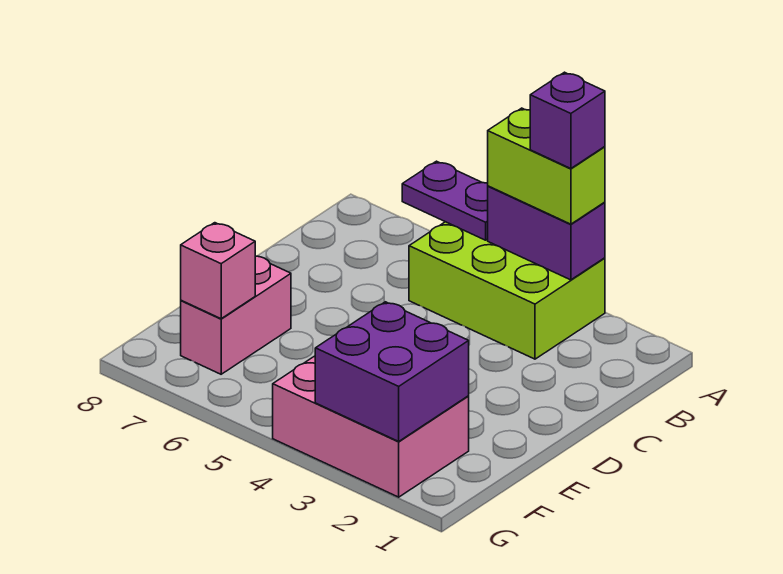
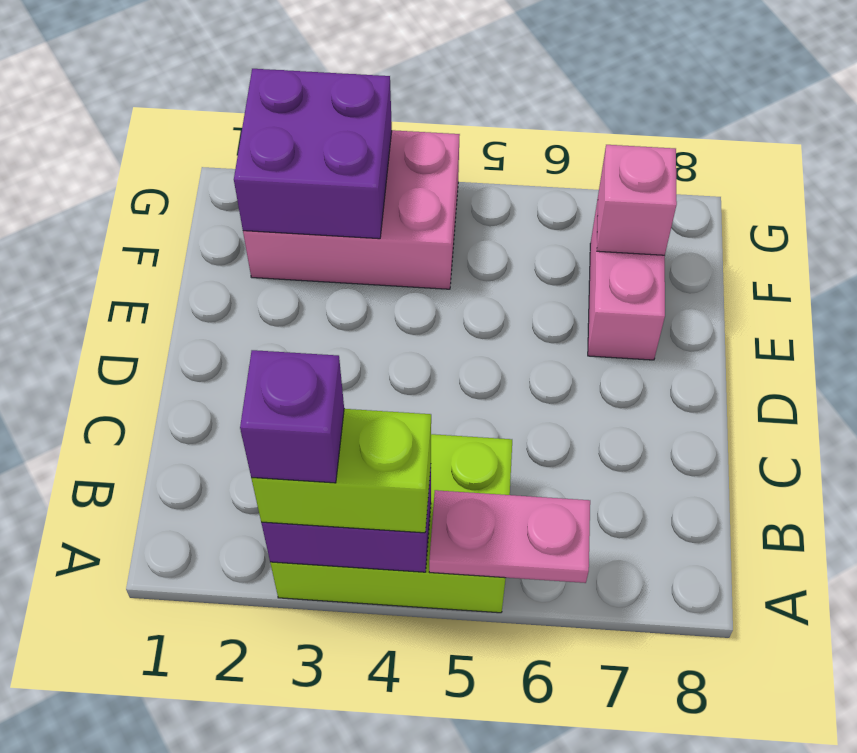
purple 1x2 plate [402,161,488,240] -> pink 1x2 plate [429,490,590,583]

